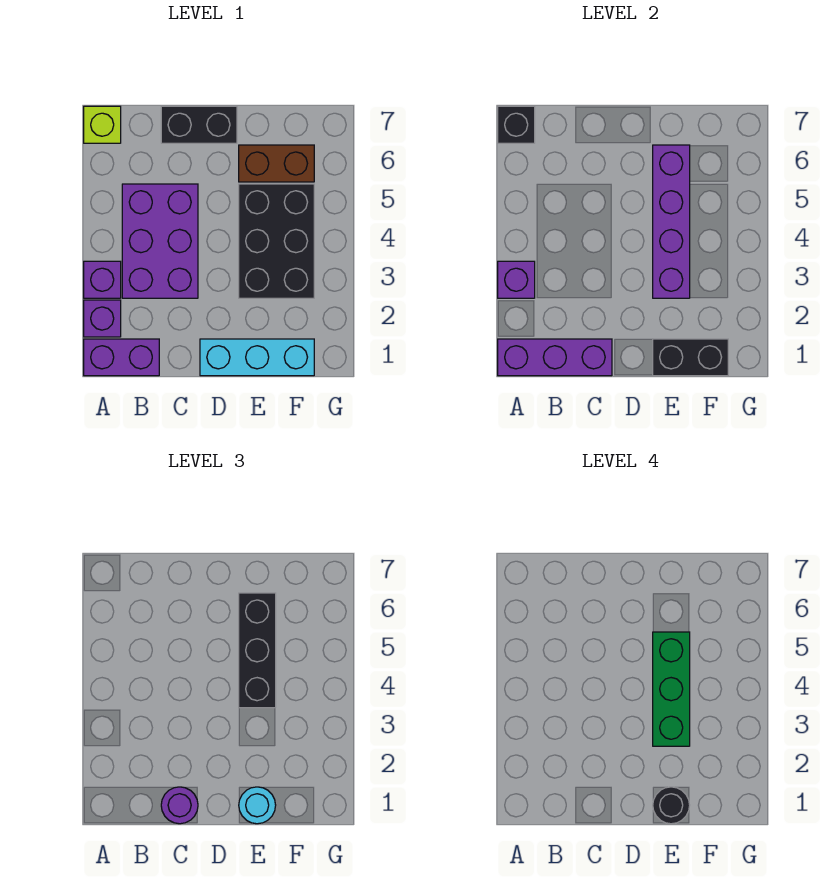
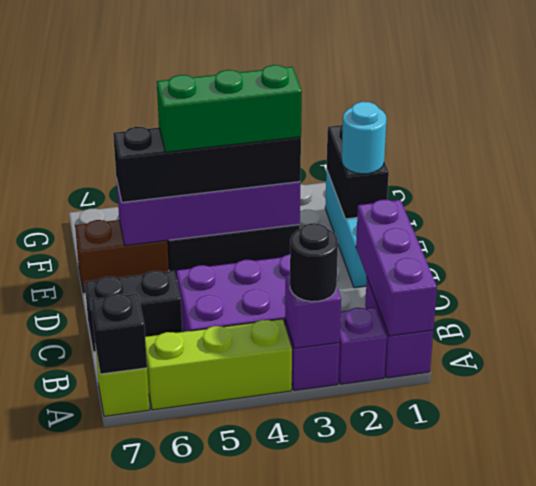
none -> lime 1x3 brick [145,319,292,410]
purple 1x1 round brick [161,787,198,824] -> none
black 1x2 brick [161,106,237,143] -> black 1x2 brick turned to [85,271,182,352]
black 1x1 round brick [653,787,690,824] -> black 1x1 round brick moved to [290,223,338,302]
black 1x3 brick [239,593,276,708] -> black 1x4 brick [113,127,301,202]
brown 1x2 brick [239,145,314,182] -> brown 1x2 brick turned to [75,220,169,292]

